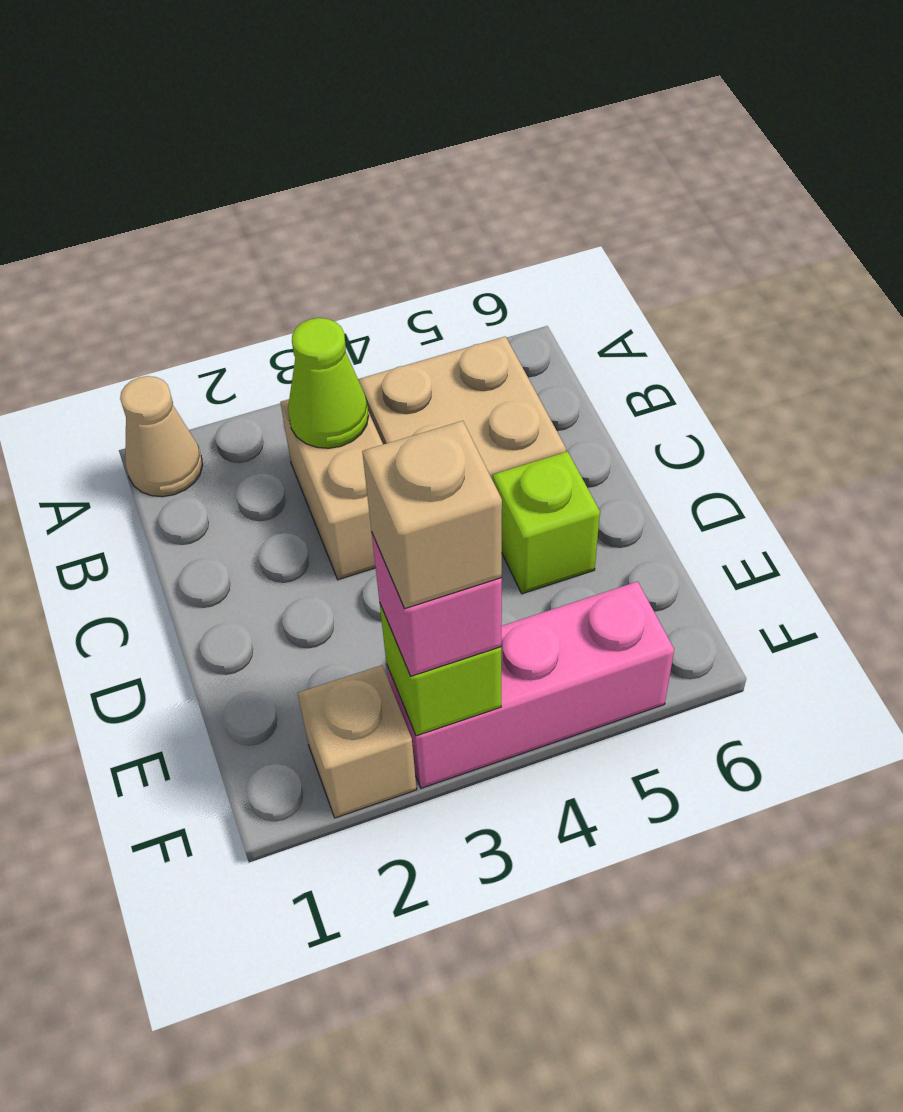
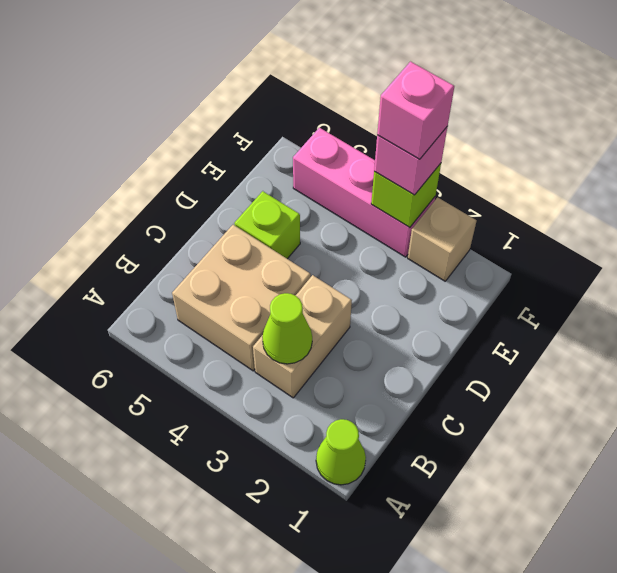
tan 1x1 cone [120,376,203,497] -> lime 1x1 cone [316,419,366,485]
tan 1x1 brick [362,421,502,609] -> pink 1x1 brick [377,62,454,159]

